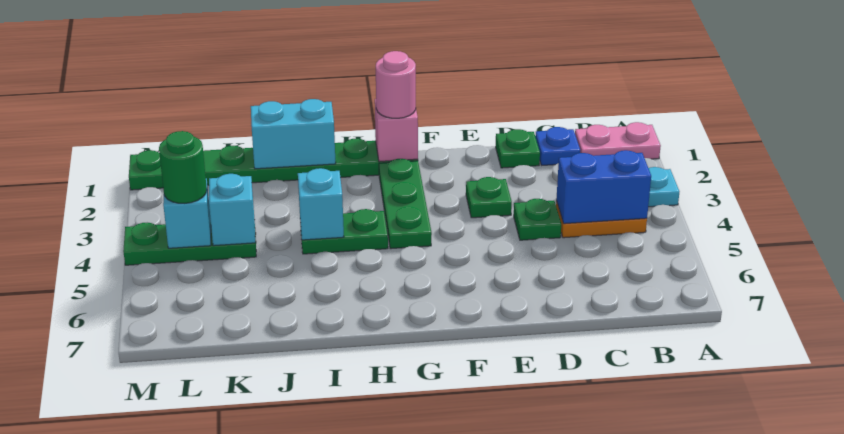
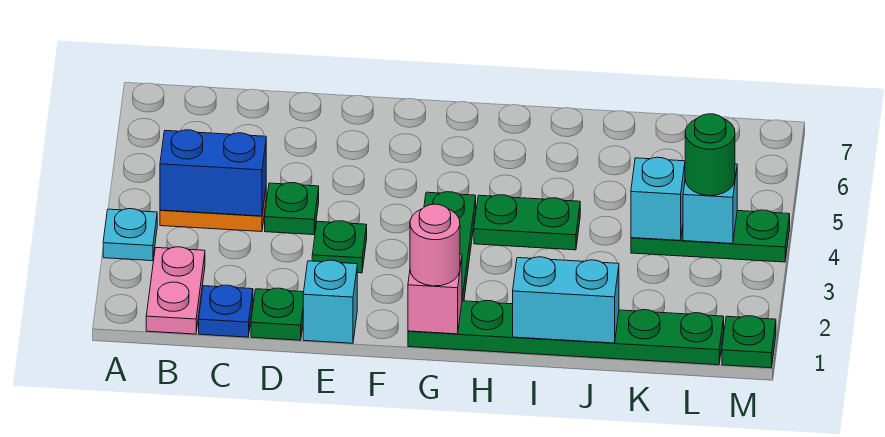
pink 1x2 plate [575,122,661,159] -> pink 1x2 plate turned to [146,247,205,334]
cyan 1x1 brick [298,168,344,240] -> cyan 1x1 brick moved to [303,260,357,343]

